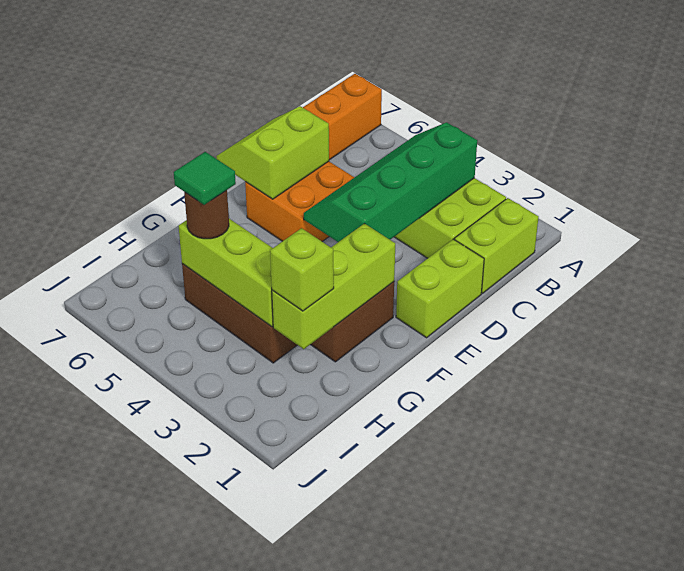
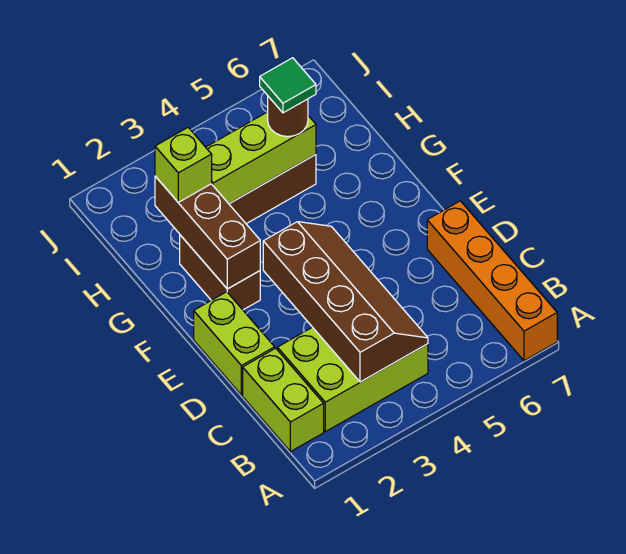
green 2x4 slope [304,122,477,242] -> brown 2x4 slope [263,222,428,382]
orange 2x2 brick [245,161,354,241] -> none
lime 2x2 slope [216,106,329,199] -> none
lime 1x3 brick [272,223,395,349] -> brown 1x3 brick [155,176,260,289]

